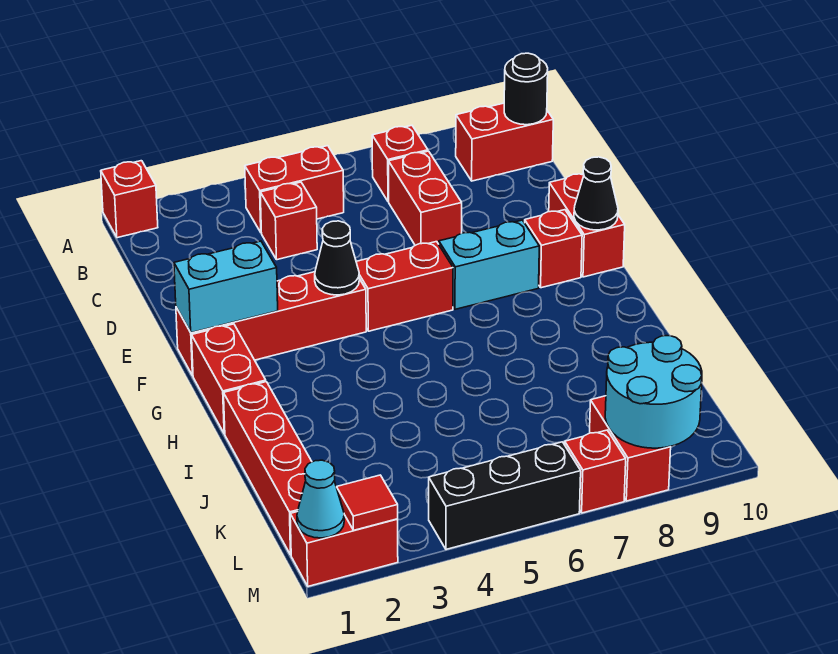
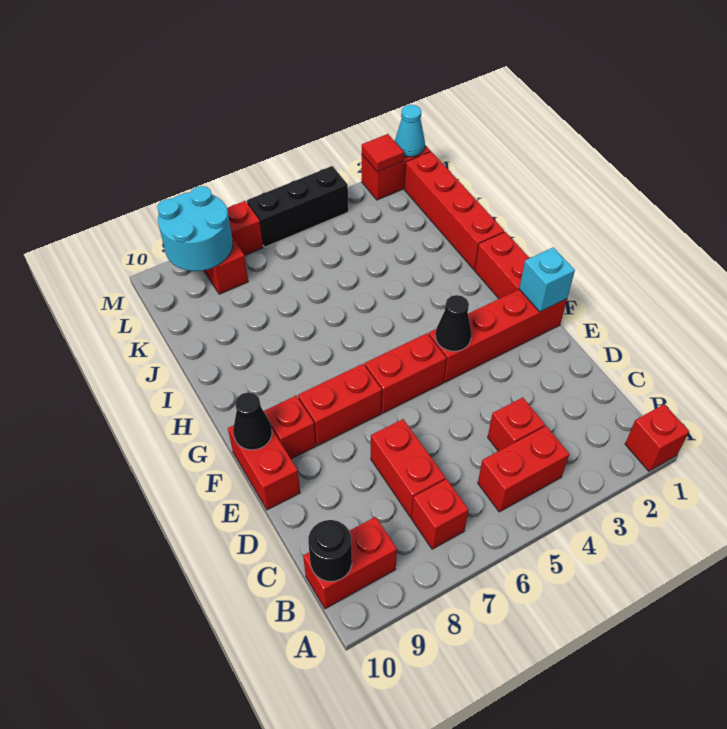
cyan 1x2 brick [174,241,278,333] -> cyan 1x1 brick [519,247,575,312]
cyan 1x2 brick [439,220,539,309] -> red 1x2 brick [298,364,382,446]

